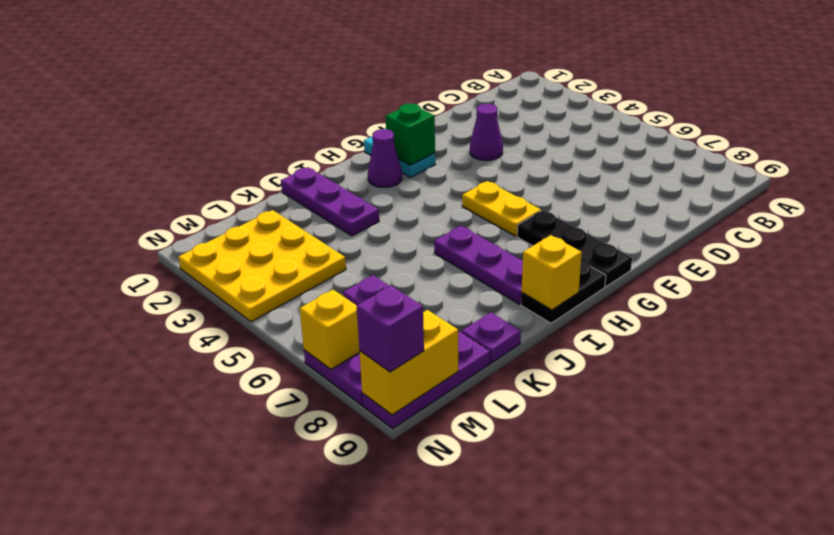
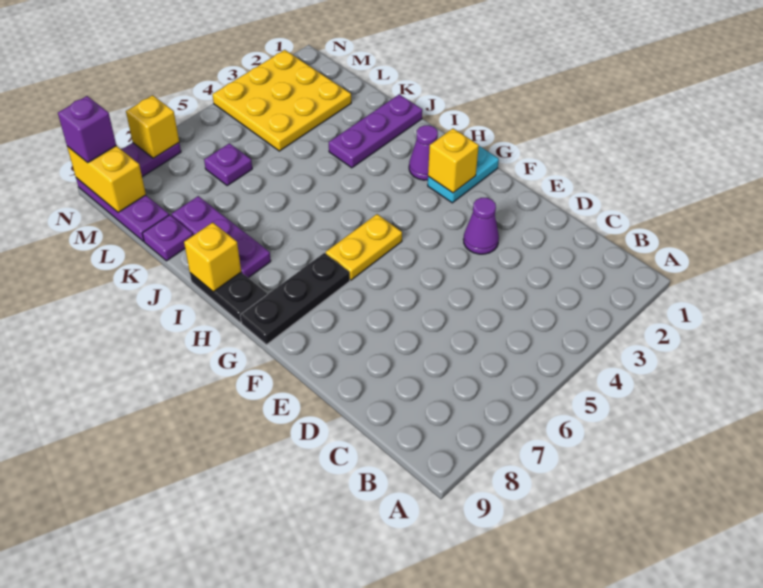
green 1x1 brick [386,104,435,165] -> yellow 1x1 brick [428,129,479,193]
purple 1x3 plate [434,226,523,304] -> purple 1x3 plate turned to [171,196,271,278]

